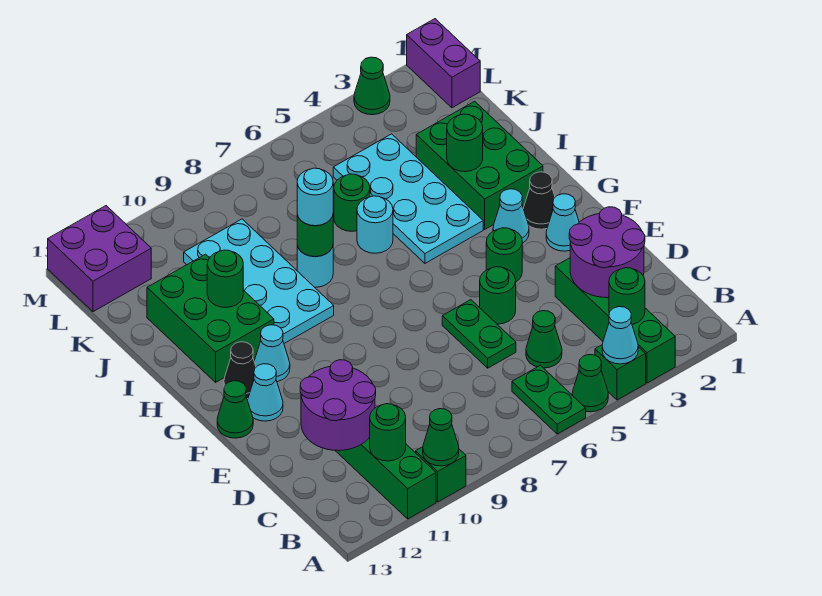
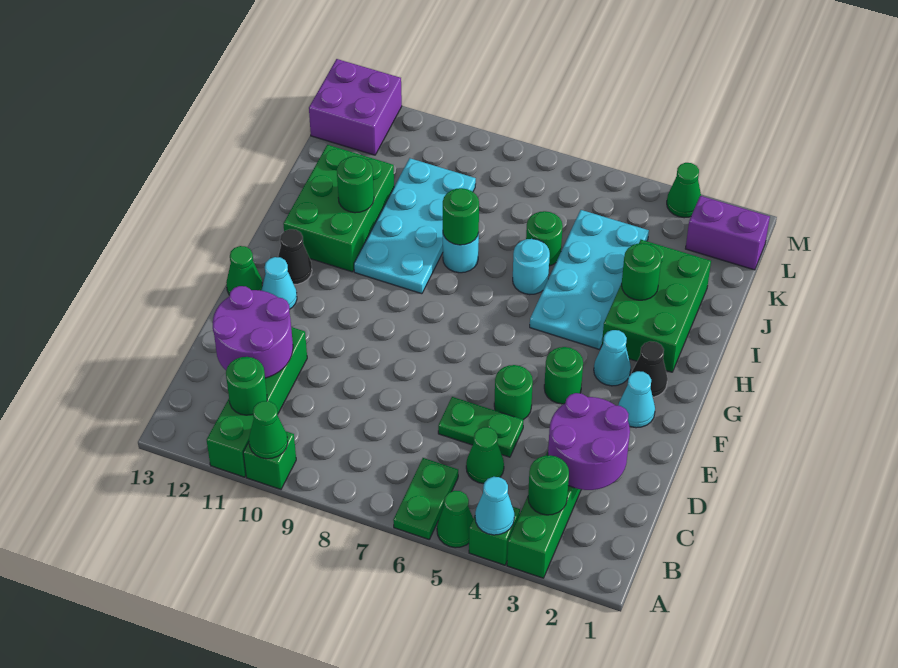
green 1x2 plate [442,300,516,368] -> green 1x2 plate turned to [438,397,523,457]
cyan 1x1 cone [254,325,290,382] -> none
cyan 1x1 round brick [297,168,333,226] -> none
purple 1x2 brick [407,19,480,108] -> purple 1x2 brick turned to [686,196,770,270]

